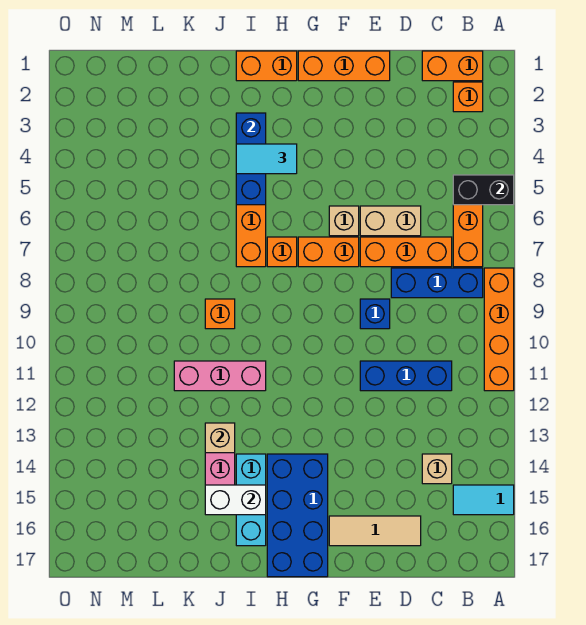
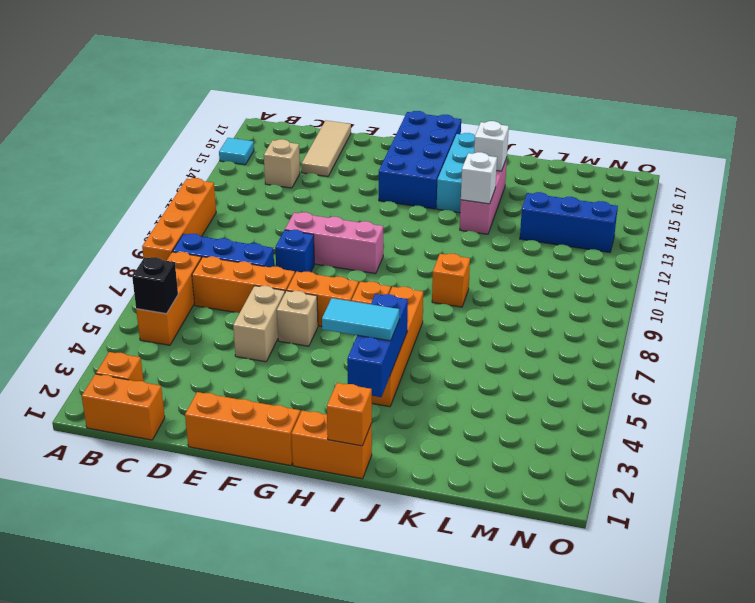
black 1x2 brick [453,175,514,205] -> black 1x1 brick [132,257,178,314]
cyan 1x2 tile [453,485,514,515] -> cyan 1x1 tile [219,138,254,165]
blue 1x3 brick [360,361,452,391] -> blue 1x3 brick moved to [520,192,618,253]
tan 1x2 brick [360,206,421,236] -> tan 1x2 brick turned to [233,286,285,362]
tan 1x3 tile [329,516,421,546] -> tan 1x3 tile turned to [302,121,351,177]
none -> orange 1x1 brick [327,383,372,446]
pink 1x3 brick [174,361,266,391] -> pink 1x3 brick moved to [285,212,383,274]
white 1x2 brick [205,485,266,515] -> white 1x1 brick [474,121,509,171]
tan 1x1 brick [205,423,235,453] -> white 1x1 brick [461,152,497,204]

